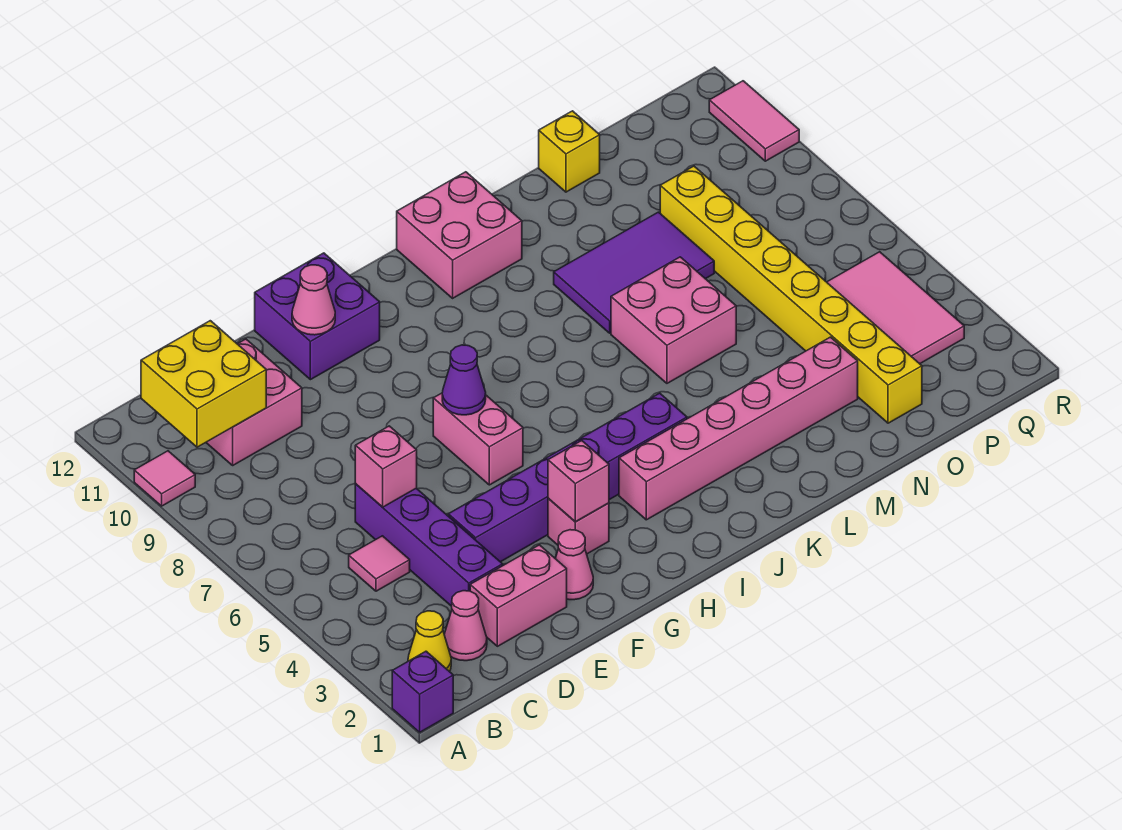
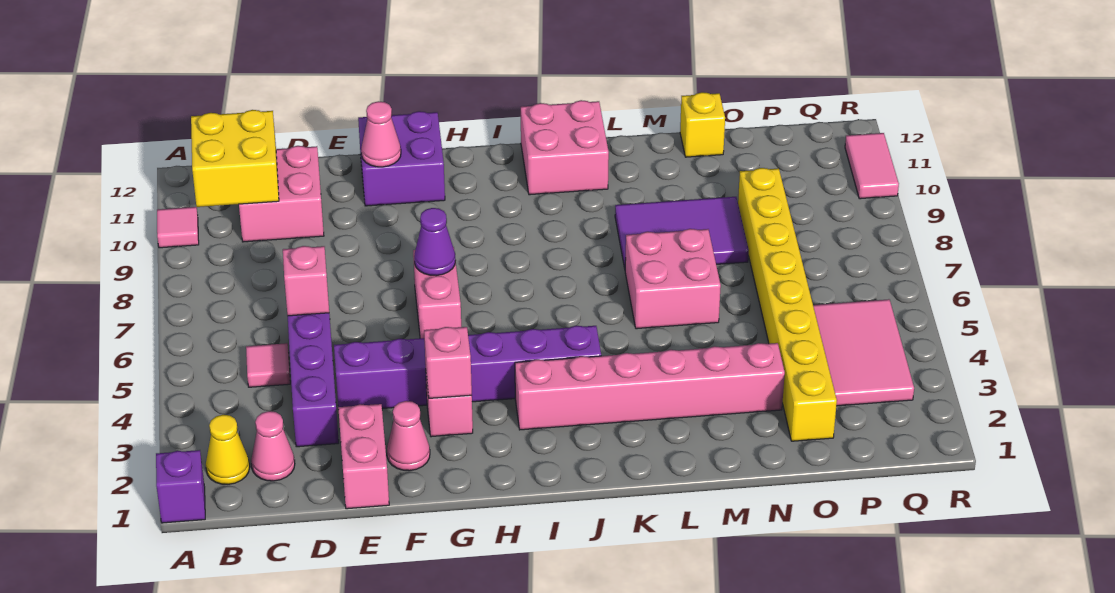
pink 1x2 brick [470,545,567,646] -> pink 1x2 brick turned to [338,404,389,509]

